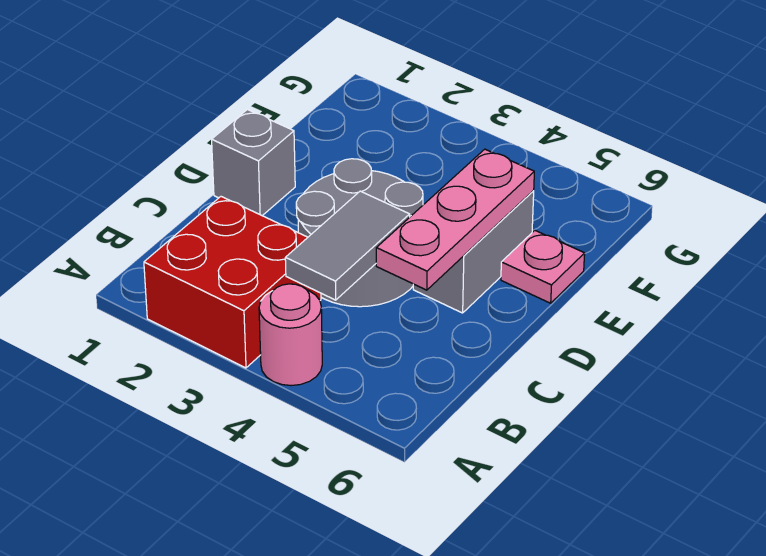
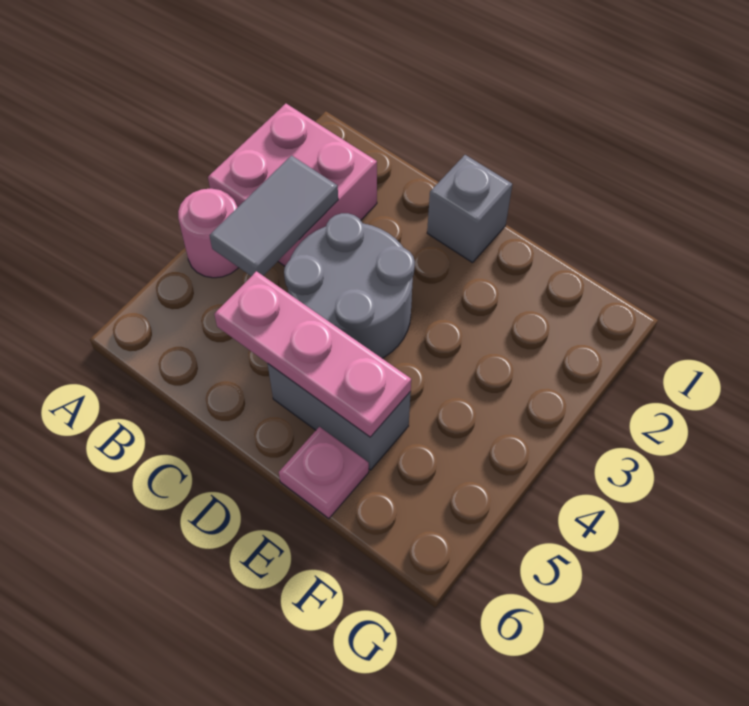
red 2x2 brick [144,197,321,368] -> pink 2x2 brick [208,104,377,266]
grey 1x2 tile [285,191,410,300] -> grey 1x2 tile turned to [209,156,338,276]

